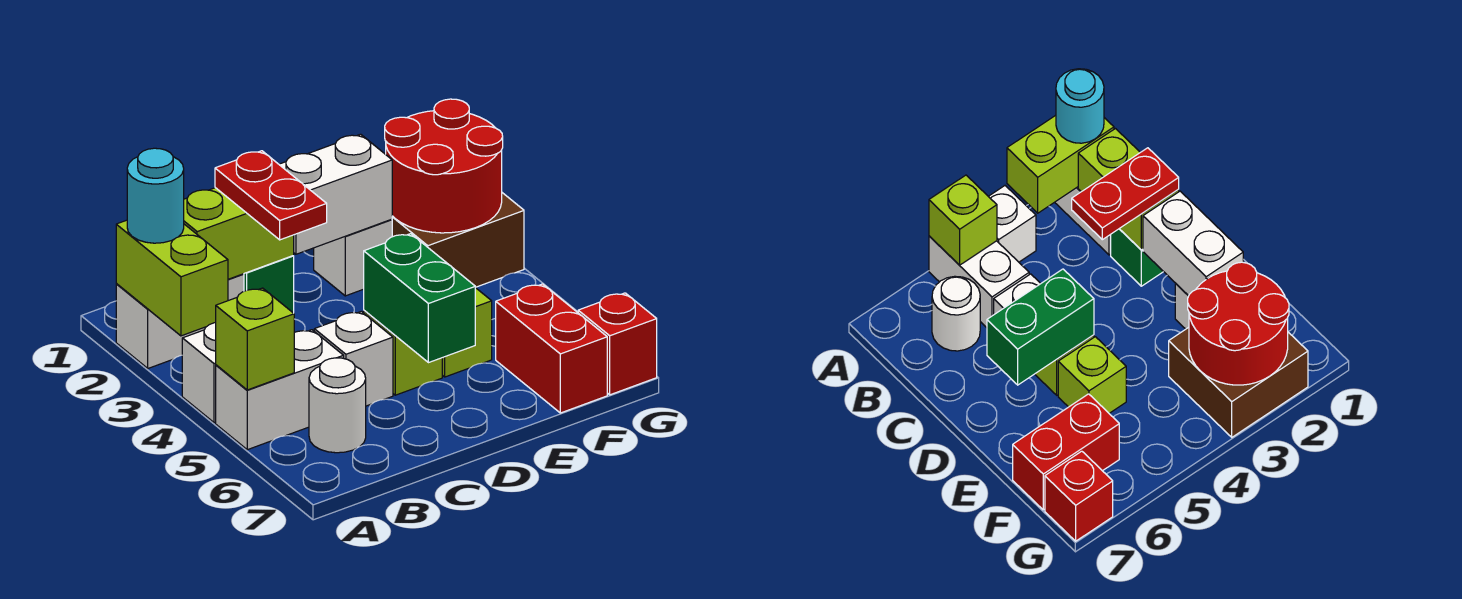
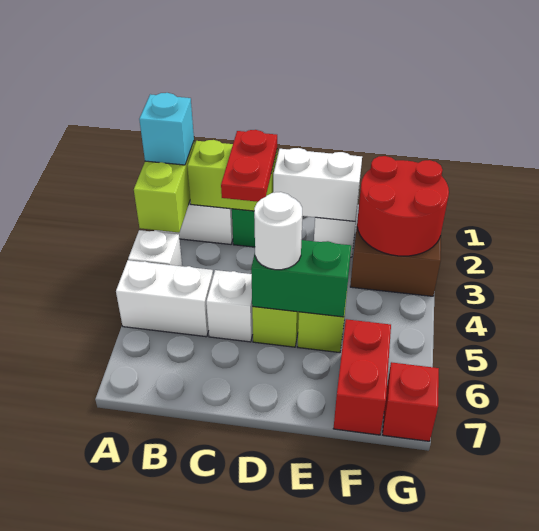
cyan 1x1 round brick [127,148,184,243] -> cyan 1x1 brick [139,93,194,165]
lime 1x1 brick [216,288,294,390] -> none
white 1x1 round brick [309,358,366,453] -> white 1x1 round brick moved to [254,192,302,270]
green 1x2 brick [364,234,475,363] -> green 1x2 brick turned to [251,240,351,317]

